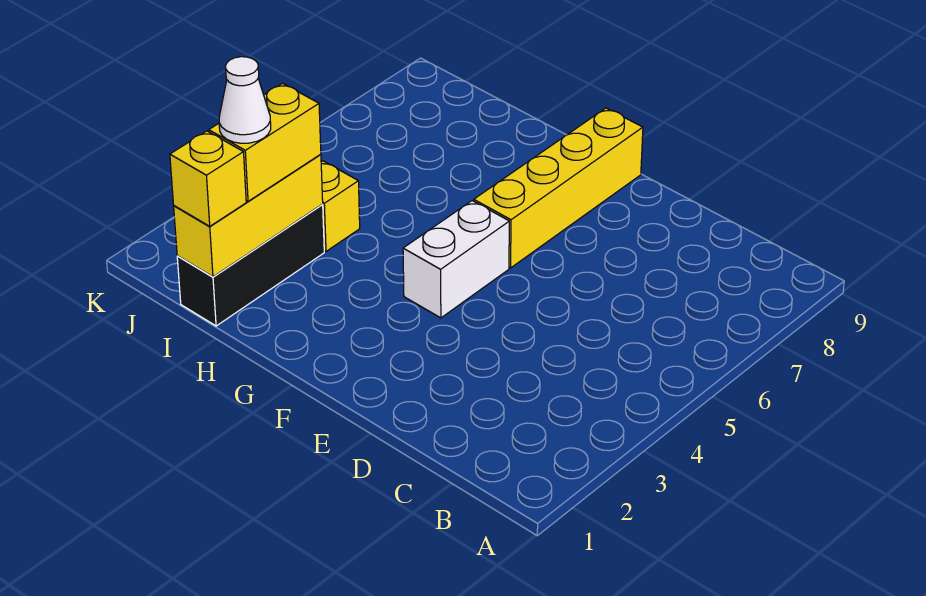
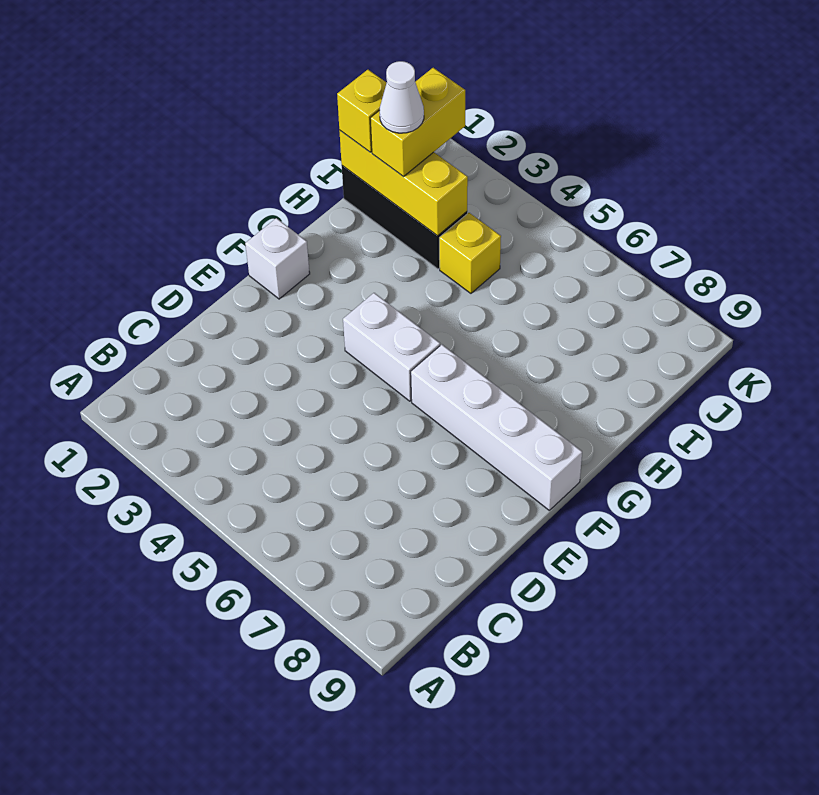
none -> white 1x1 brick [245,218,310,299]
yellow 1x4 brick [474,108,643,268] -> white 1x4 brick [411,344,582,510]
yellow 1x2 brick [209,83,321,201] -> yellow 1x2 brick turned to [370,68,465,177]

